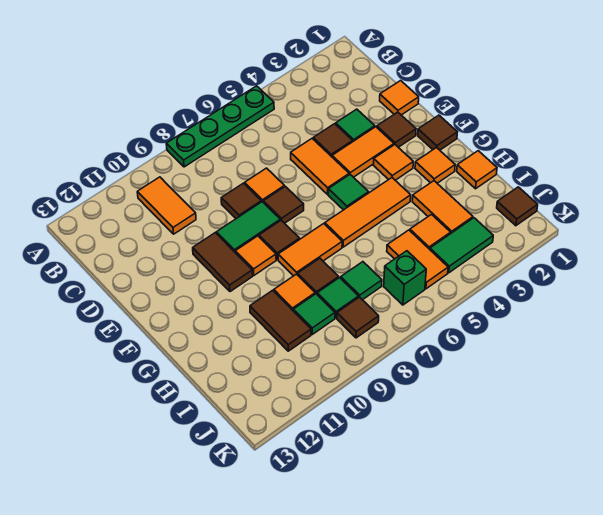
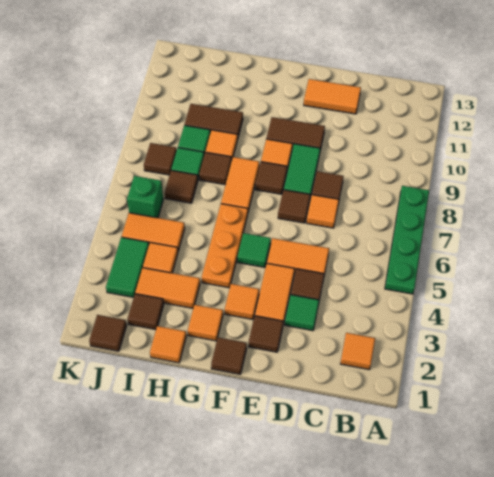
orange 1x2 tile [137,177,196,234] -> orange 1x2 tile moved to [304,79,361,114]
orange 1x1 tile [380,81,419,115] -> orange 1x1 tile moved to [340,333,375,370]
orange 1x3 tile [325,178,411,247] -> orange 1x3 plate [202,204,248,288]
none -> brown 1x1 tile [128,294,164,330]
green 1x1 tile [341,262,382,300] -> brown 1x1 tile [165,170,198,203]

